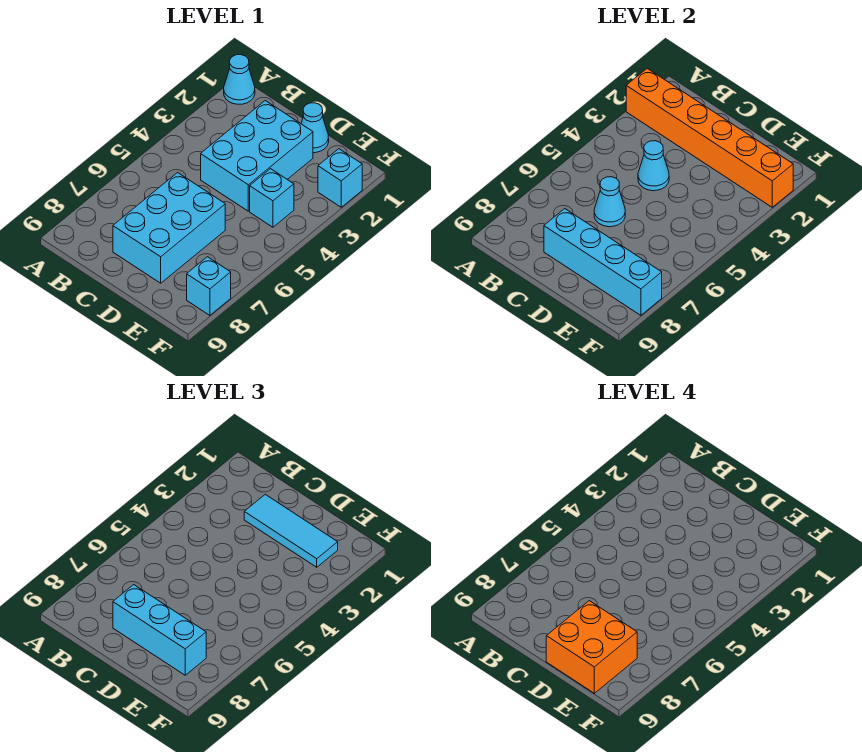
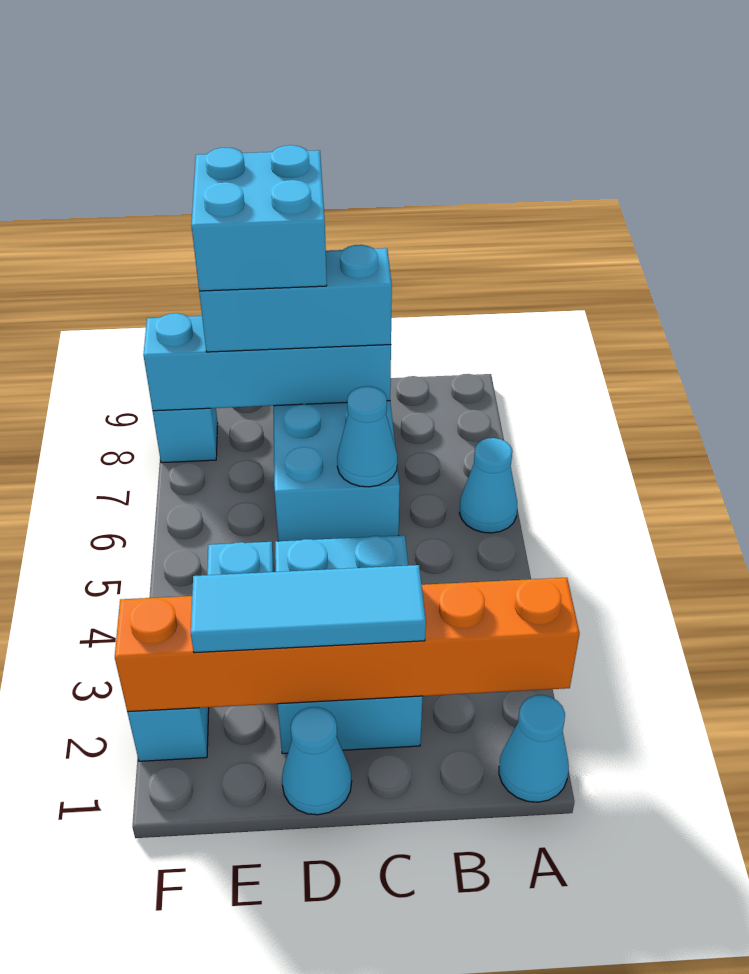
cyan 1x1 cone [638,141,669,191] -> cyan 1x1 cone moved to [459,438,517,533]
orange 2x2 brick [546,601,637,693] -> cyan 2x2 brick [191,145,327,291]

